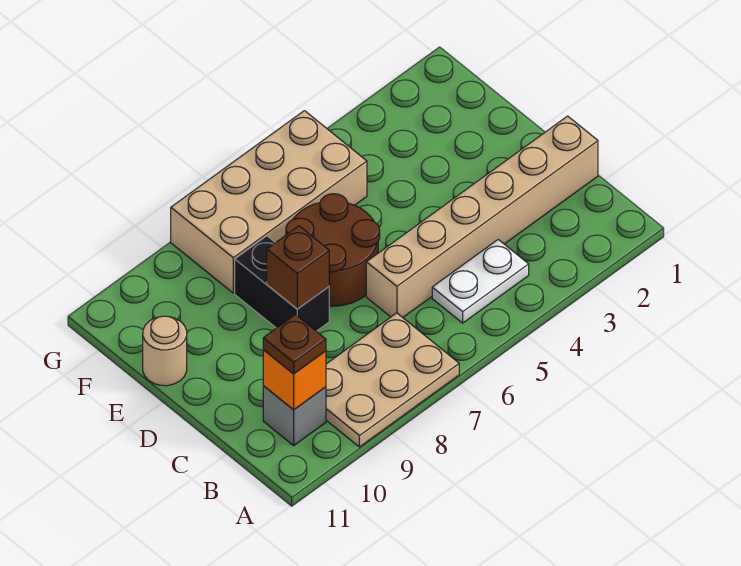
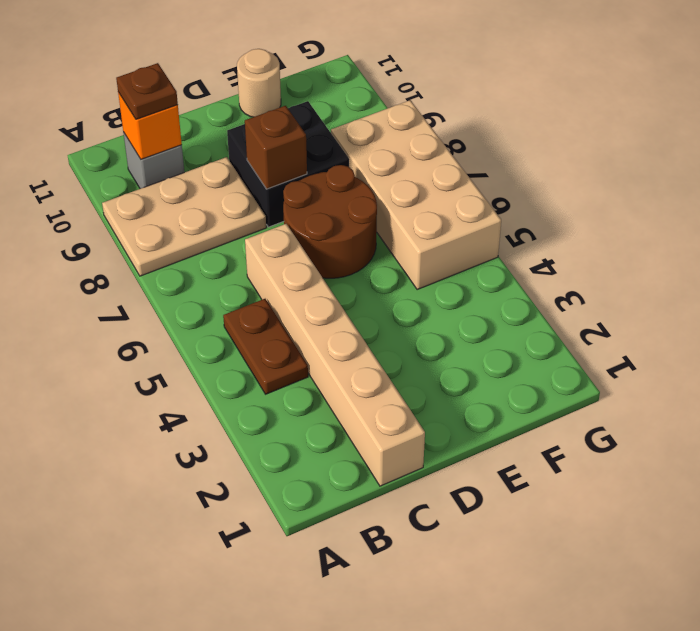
tan 2x3 plate [326,313,459,447] -> tan 2x3 plate turned to [102,157,266,276]
white 1x2 plate [432,240,529,323] -> brown 1x2 plate [223,299,308,394]
black 1x2 brick [235,236,329,331] -> black 2x2 brick [227,101,349,227]

